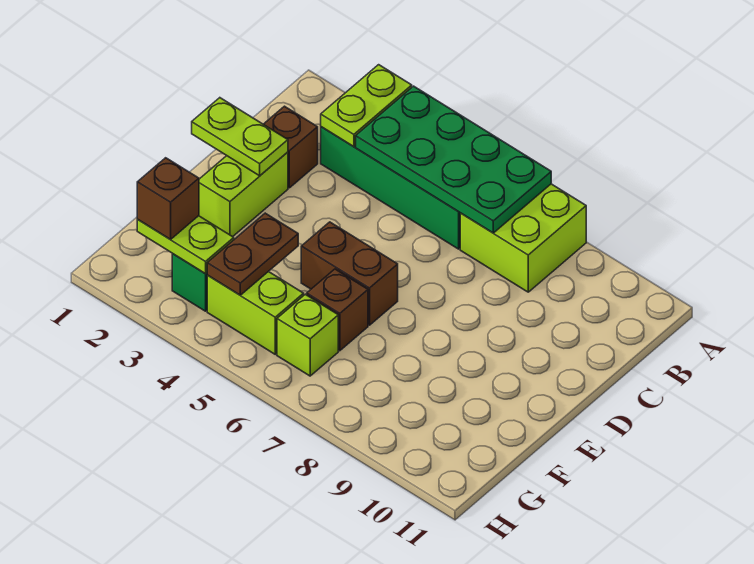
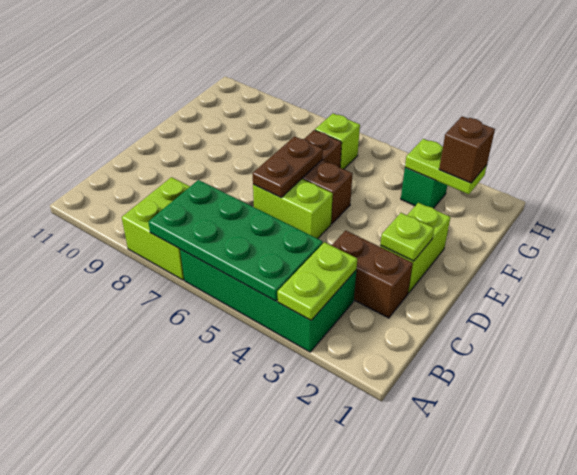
brown 1x1 brick [264,106,318,188] -> brown 1x2 brick [332,230,413,318]
lime 1x2 plate [192,98,288,176] -> lime 1x1 plate [380,213,434,261]
brown 1x2 plate [207,213,298,295] -> brown 1x2 plate moved to [253,136,323,198]
lime 1x2 brick [207,271,304,354] -> lime 1x2 brick moved to [253,179,333,239]

